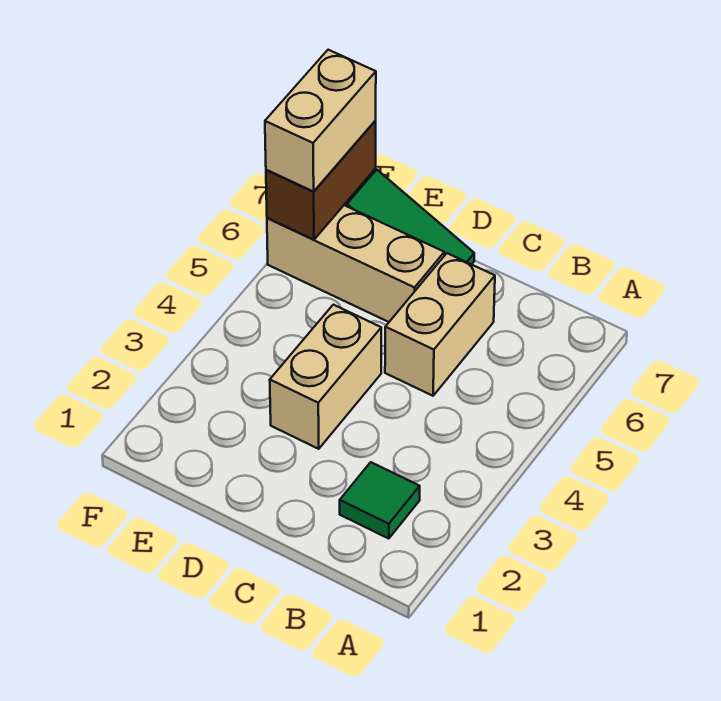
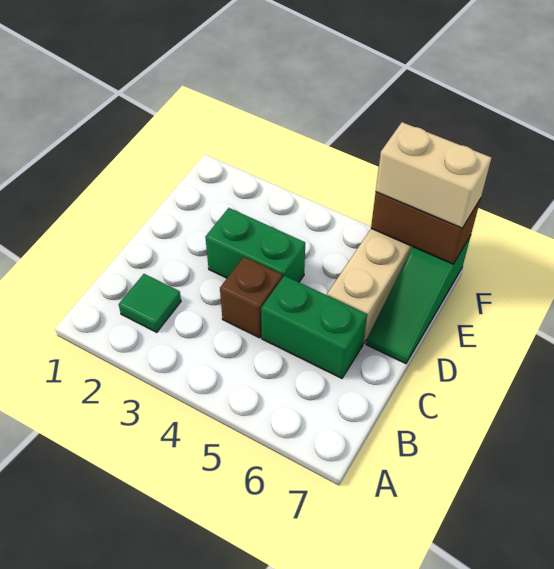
none -> brown 1x1 brick [220,257,282,338]
tan 1x2 brick [385,253,495,396] -> green 1x2 brick [261,276,367,378]
tan 1x2 brick [270,305,381,449] -> green 1x2 brick [205,208,305,282]

